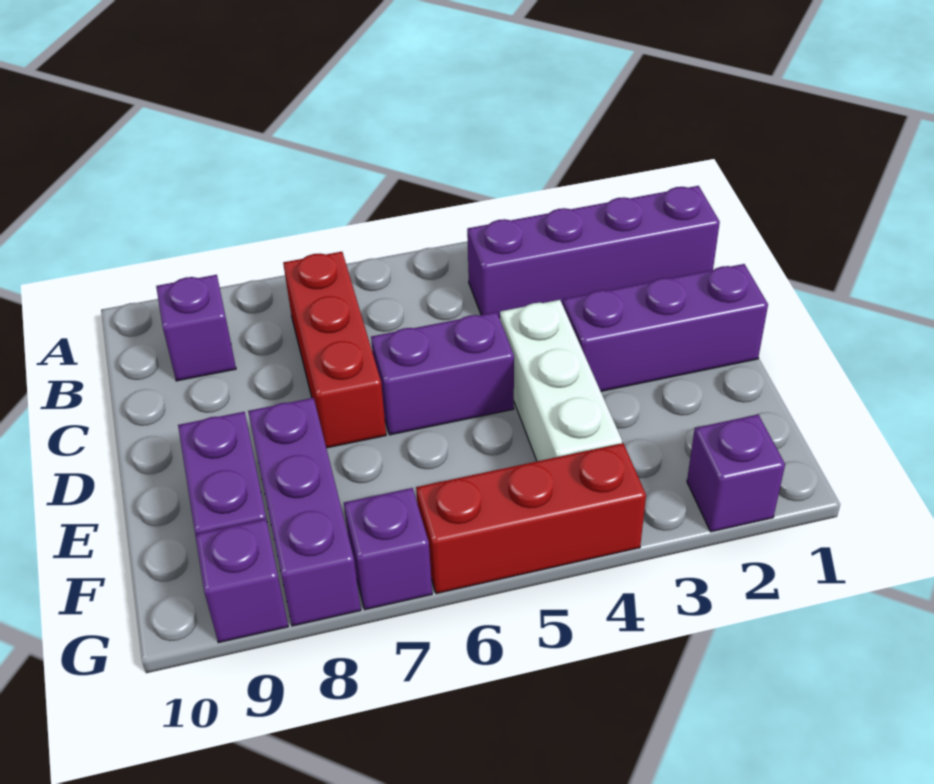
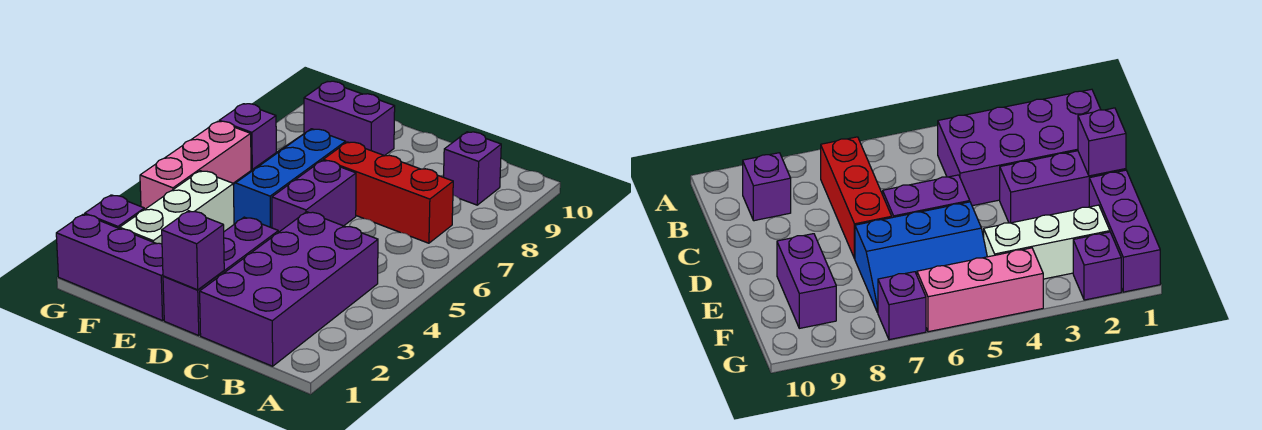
purple 1x4 brick [467,186,720,318] -> purple 2x4 brick [200,212,378,366]
white 1x3 brick [500,300,622,461] -> white 1x3 brick turned to [120,171,234,244]
none -> blue 2x3 slope [233,129,346,228]
purple 1x3 brick [248,398,361,626] -> purple 1x3 brick moved to [56,214,164,321]
red 1x3 brick [416,443,646,594] -> pink 1x3 brick [140,121,251,210]
purple 1x1 brick [195,519,288,643] -> purple 1x1 brick moved to [162,211,224,290]

